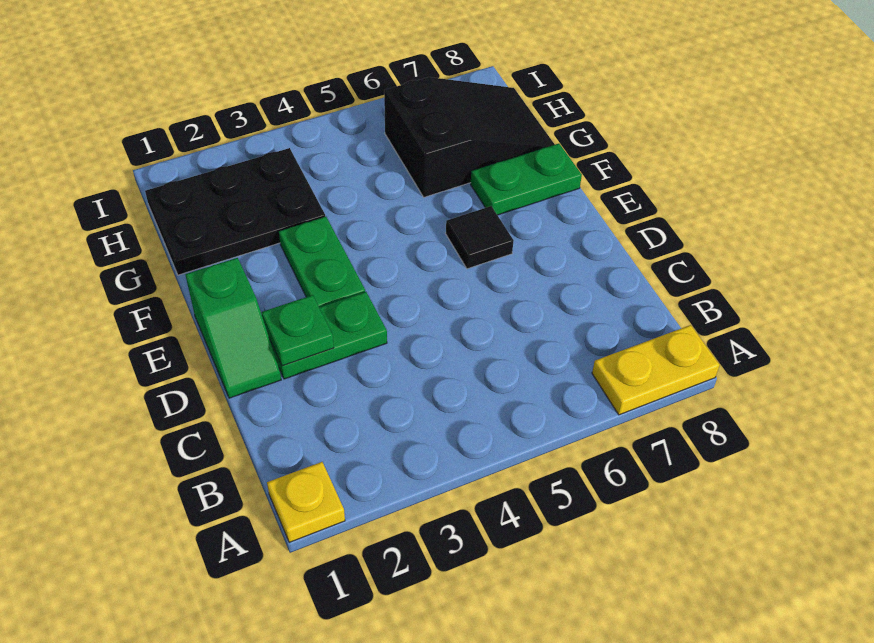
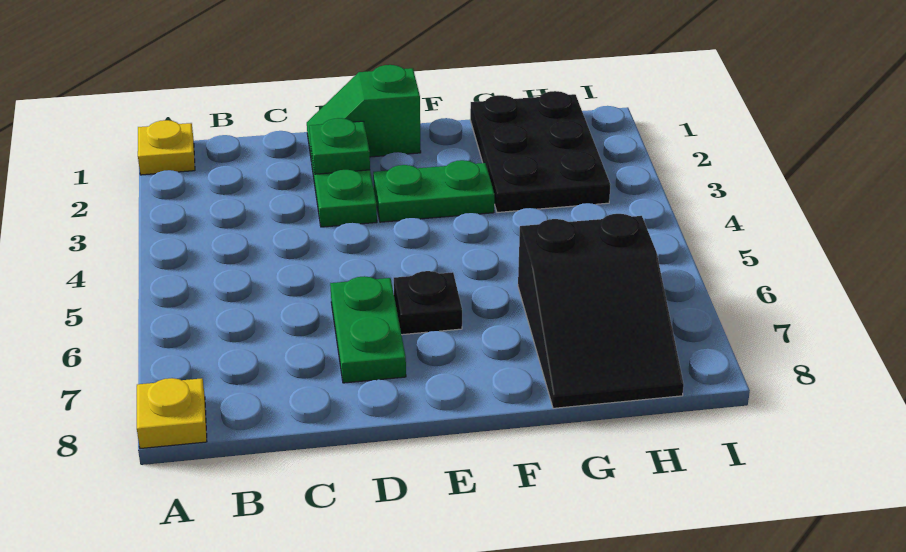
yellow 1x2 plate [592,325,720,415] -> yellow 1x1 plate [137,378,207,449]
black 1x1 tile [446,206,514,269] -> black 1x1 plate [394,271,462,335]
green 1x2 plate [471,144,582,215] -> green 1x2 plate moved to [330,276,406,383]

